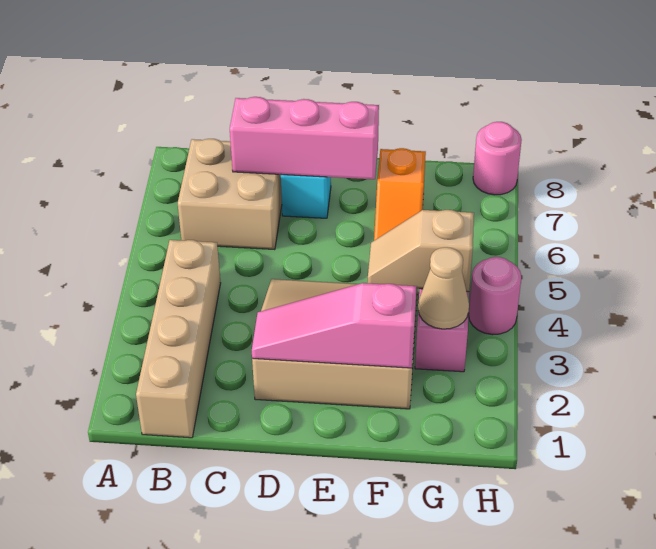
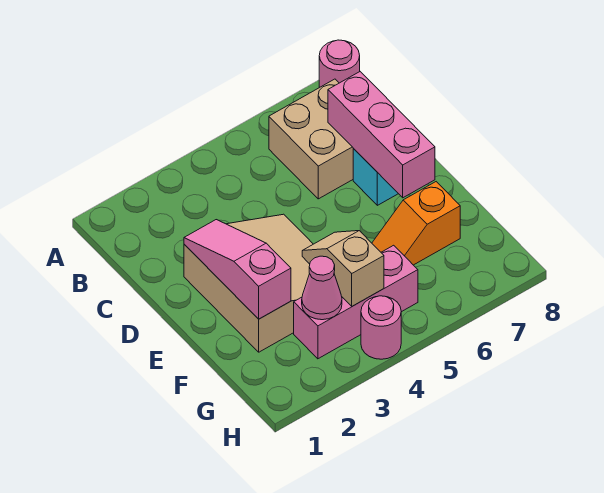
tan 1x4 brick [136,240,221,438] -> none
tan 1x1 cone [418,247,469,329] -> pink 1x1 cone [302,256,342,320]
pink 1x1 round brick [473,122,522,195] -> pink 1x1 round brick moved to [319,40,360,88]

